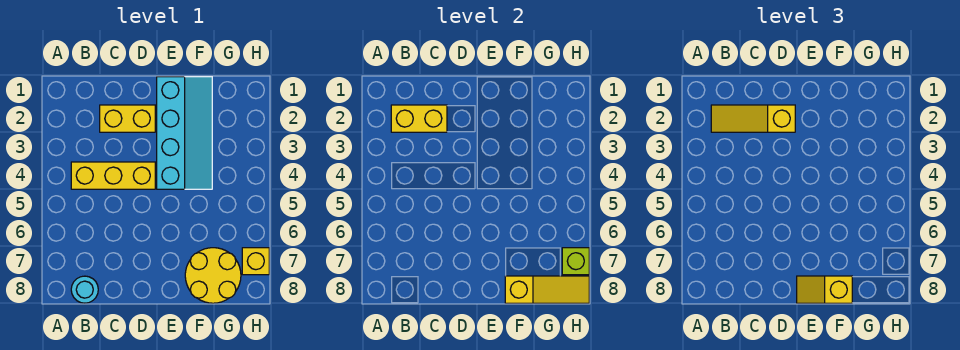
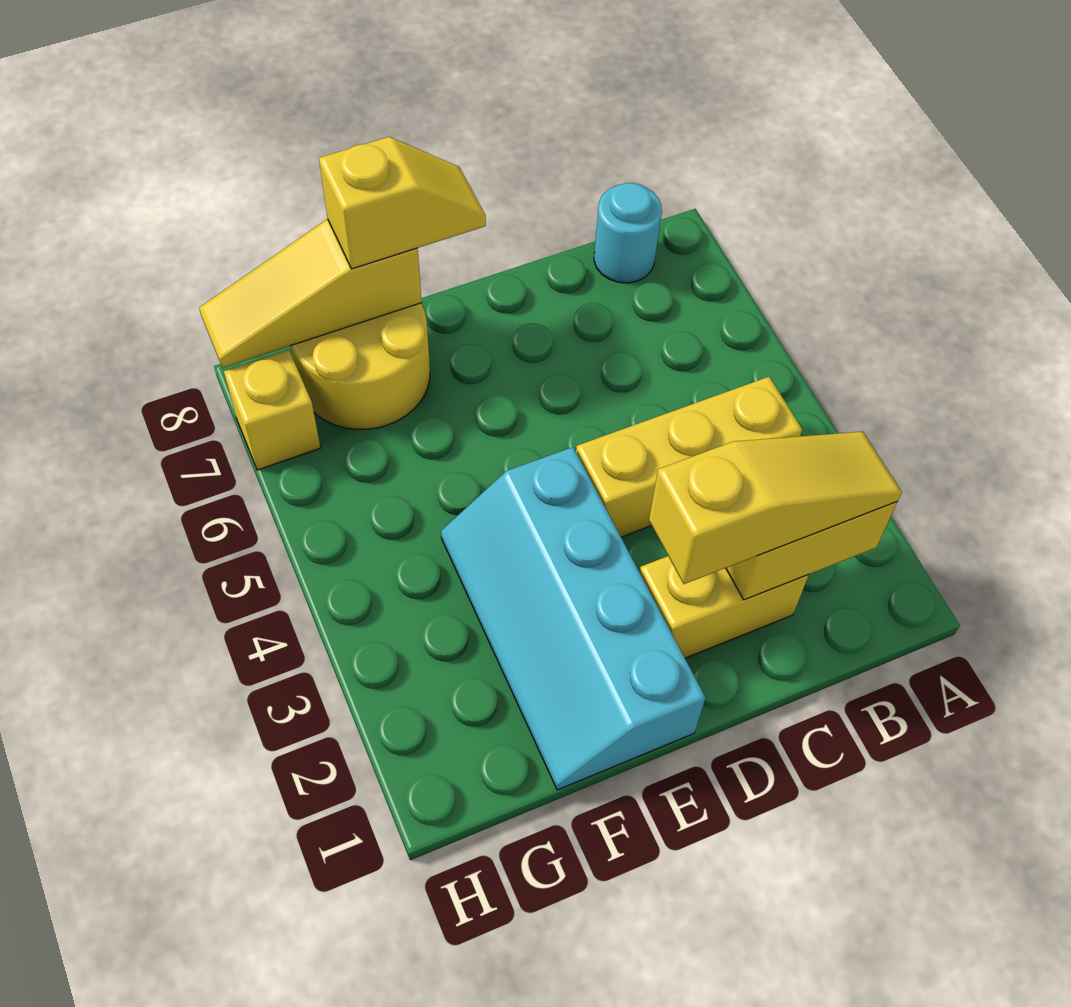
lime 1x1 brick [562,248,589,275] -> none

